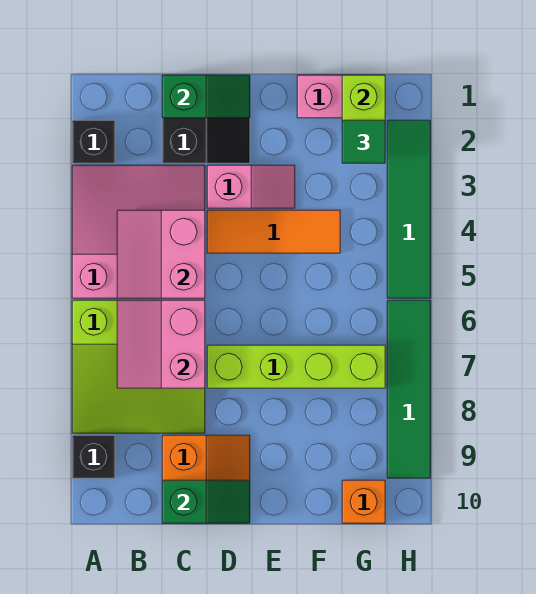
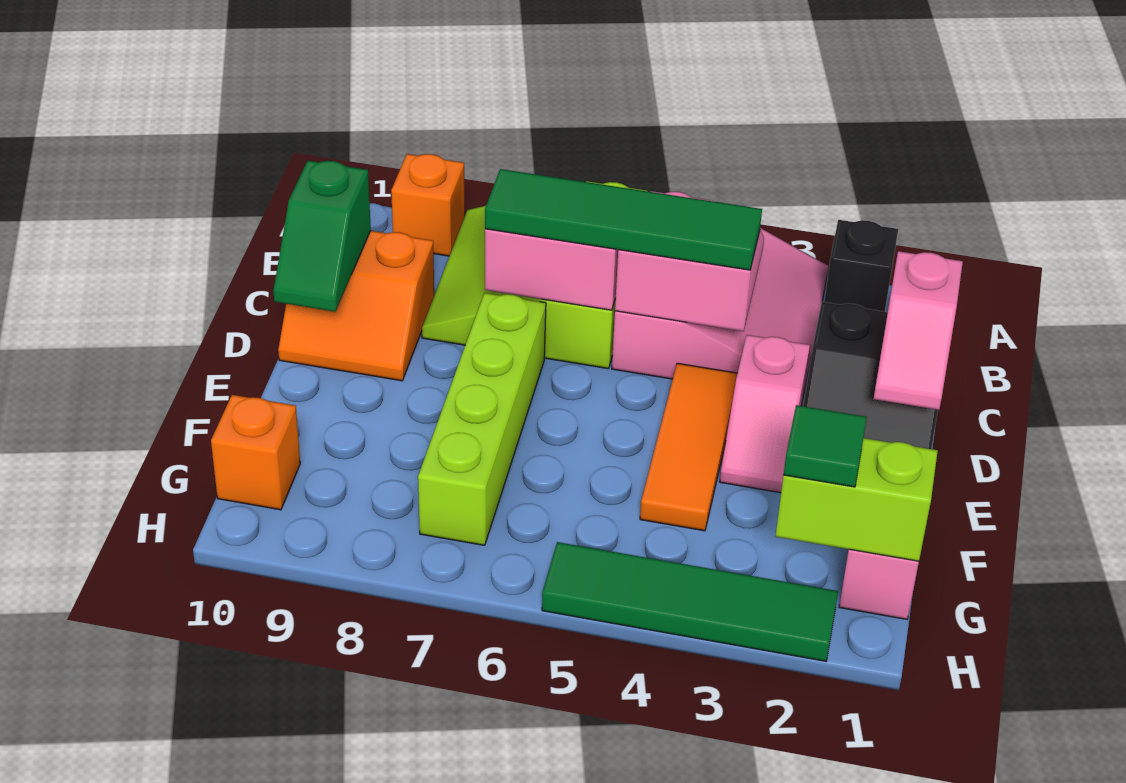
black 1x1 brick [72,435,115,478] -> orange 1x1 brick [391,154,464,256]
green 1x2 slope [162,75,250,118] -> pink 1x2 slope [874,251,963,410]
green 1x4 tile [387,300,430,478] -> green 1x4 tile moved to [485,169,762,270]

